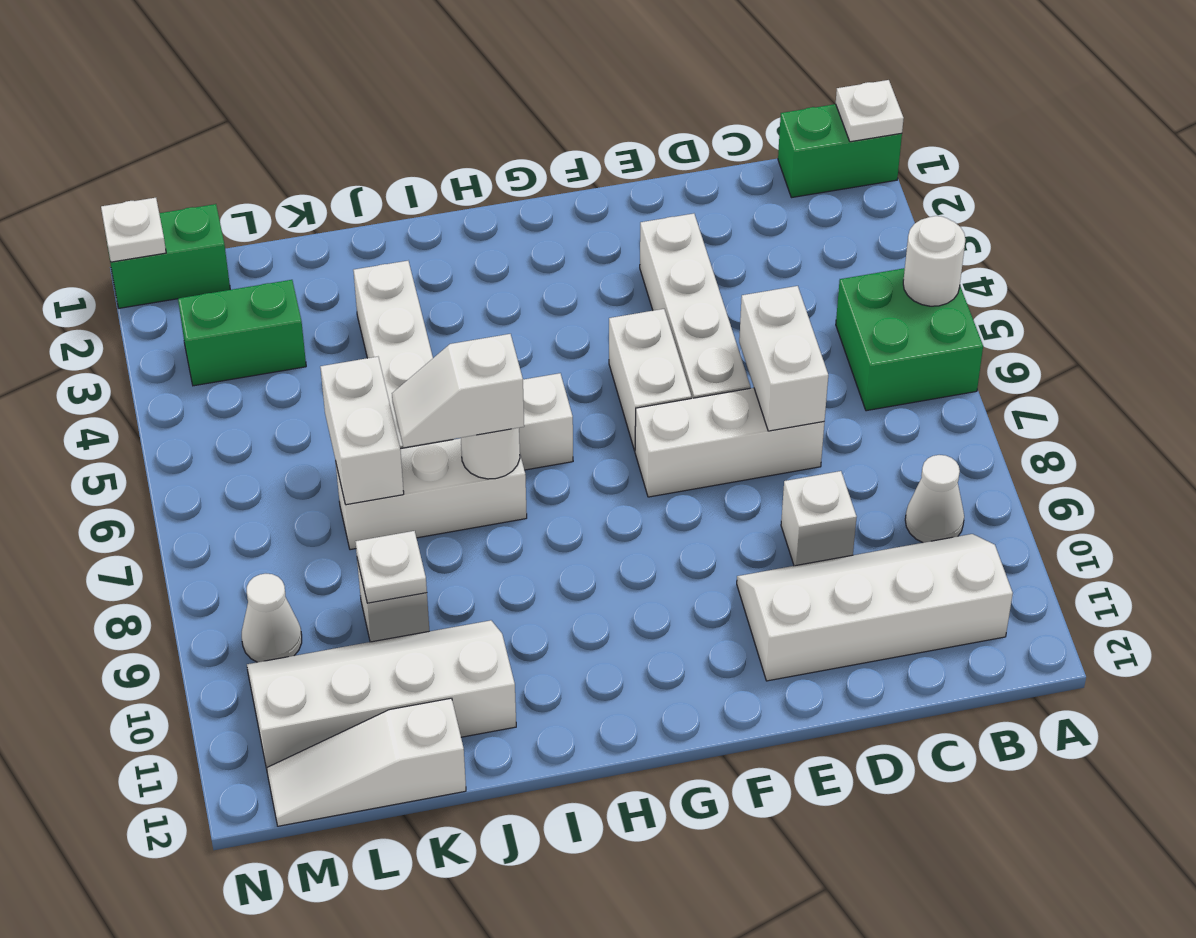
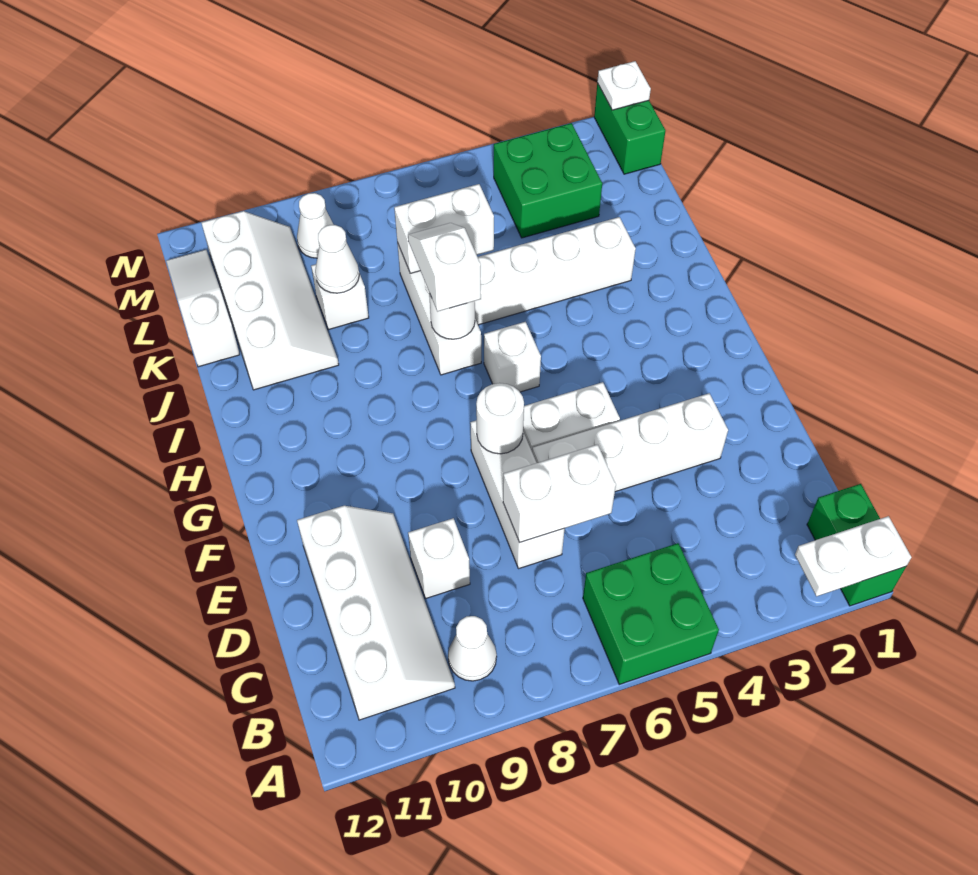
white 1x1 plate [836,80,904,142] -> white 1x2 plate [795,516,911,596]
white 1x1 round brick [903,216,965,306] -> white 1x1 round brick moved to [476,383,524,454]
white 1x1 plate [355,531,427,603] -> white 1x1 cone [315,225,359,293]
green 1x2 brick [178,280,306,386] -> green 2x2 brick [494,123,602,238]

